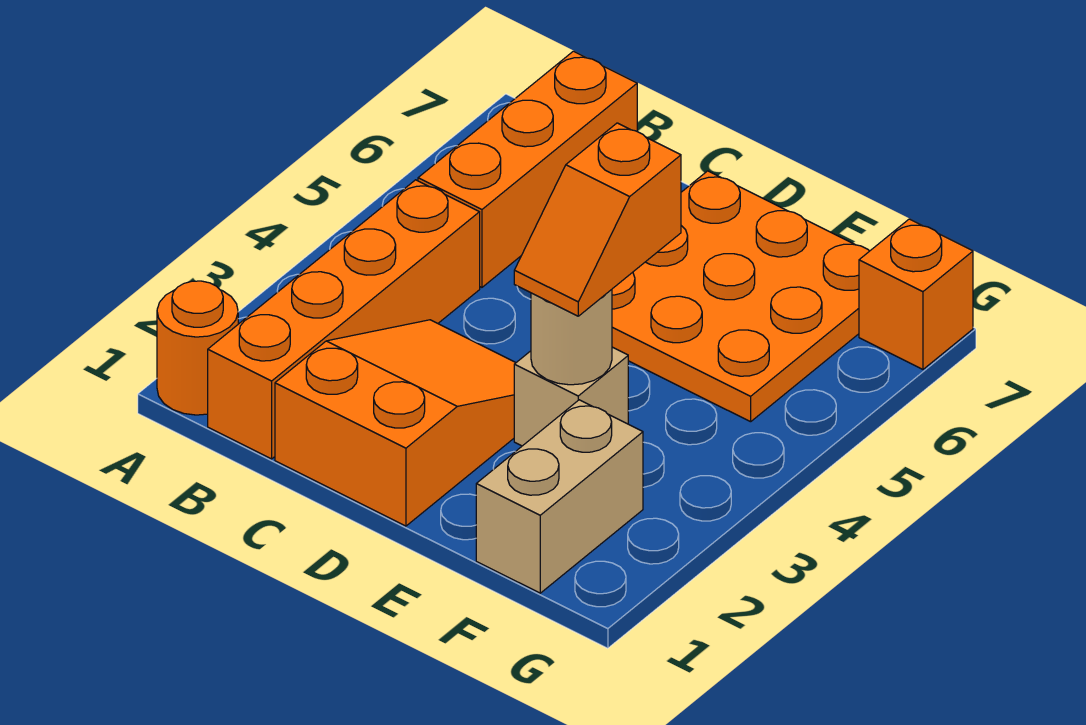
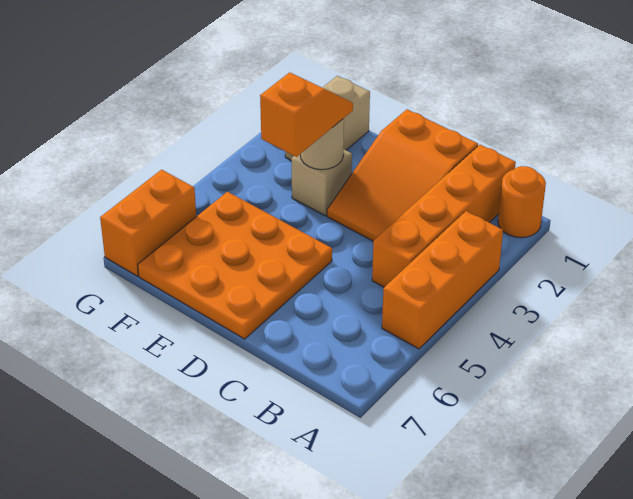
orange 1x3 brick [418,51,637,287] -> orange 1x3 brick moved to [382,211,503,349]
orange 1x1 brick [859,219,973,369] -> orange 1x2 brick [100,170,196,276]

